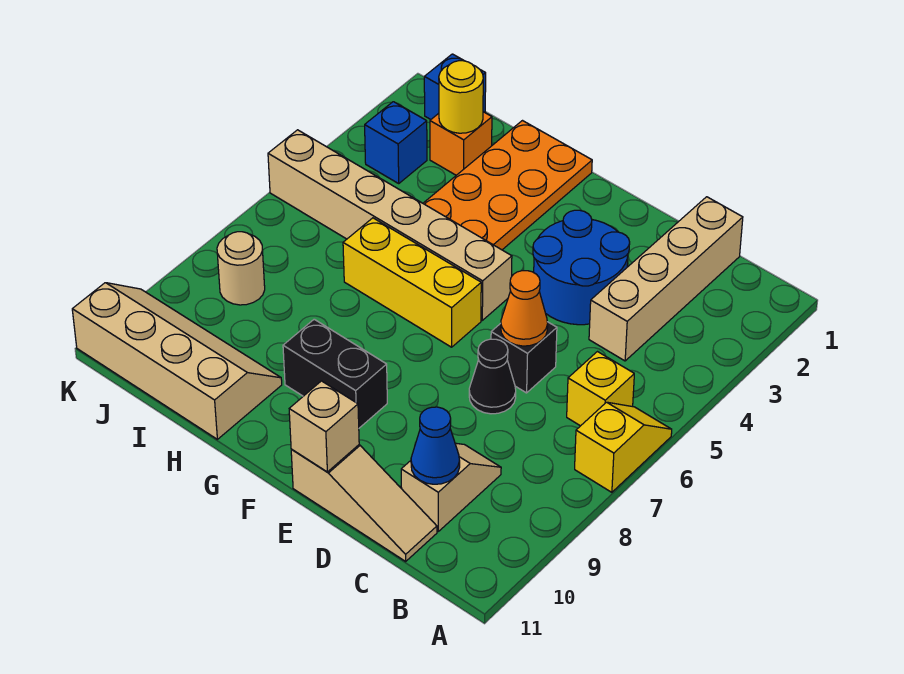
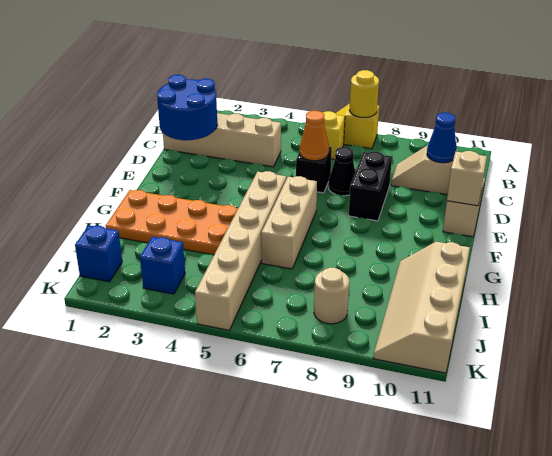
blue 2x2 round brick [533,210,630,325] -> blue 2x2 round brick moved to [157,75,217,140]
yellow 1x3 brick [343,218,481,347] -> tan 1x3 brick [261,176,317,269]
black 1x2 brick [283,319,387,428] -> black 1x2 brick moved to [349,152,392,221]
orange 1x1 brick [430,112,492,175] -> none
yellow 1x1 round brick [439,61,483,133] -> yellow 1x1 round brick moved to [349,70,379,118]

